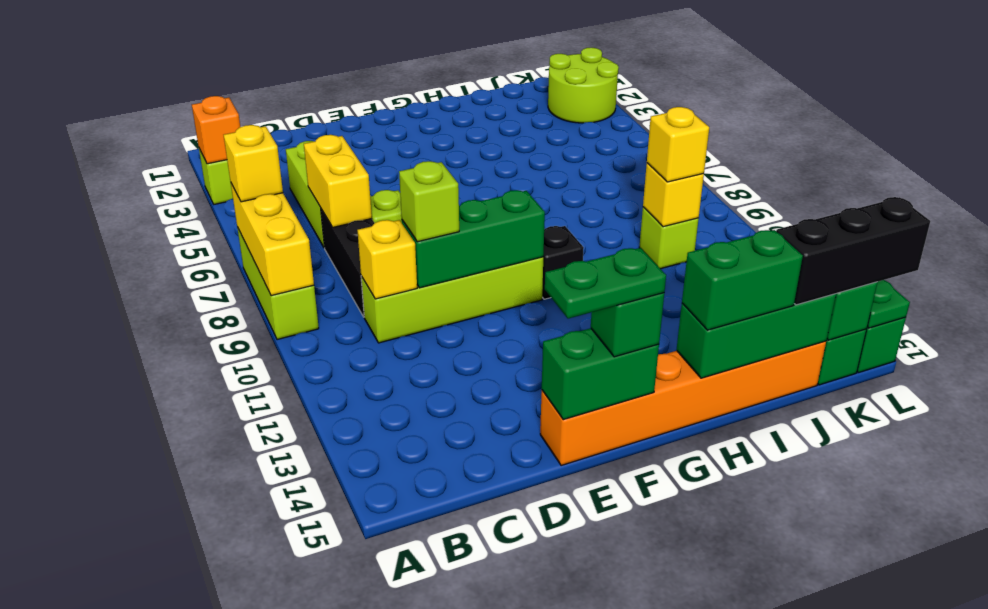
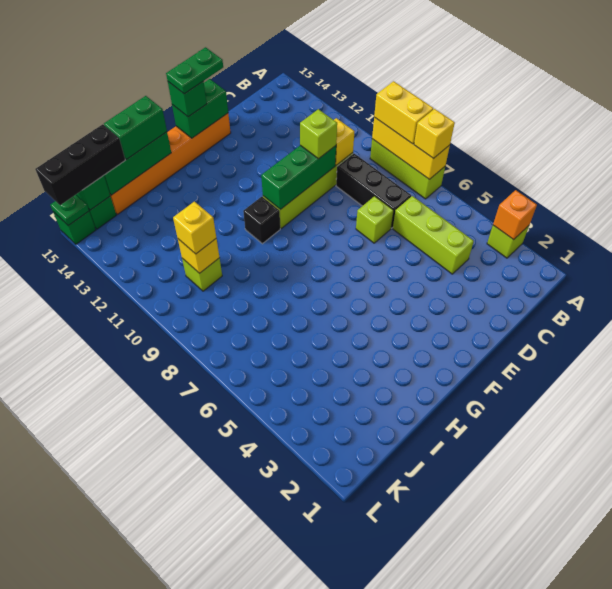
yellow 1x2 brick [304,135,372,227] -> yellow 1x2 brick moved to [374,81,433,144]
lime 2x2 round brick [548,48,619,123] -> none

